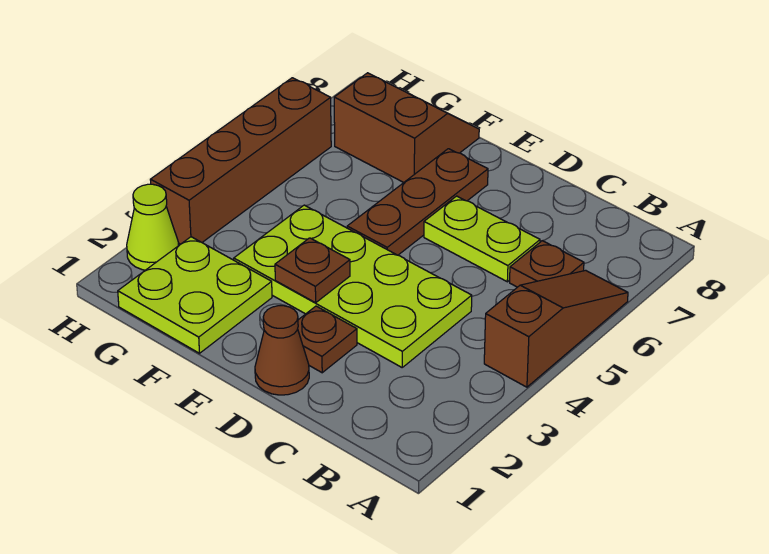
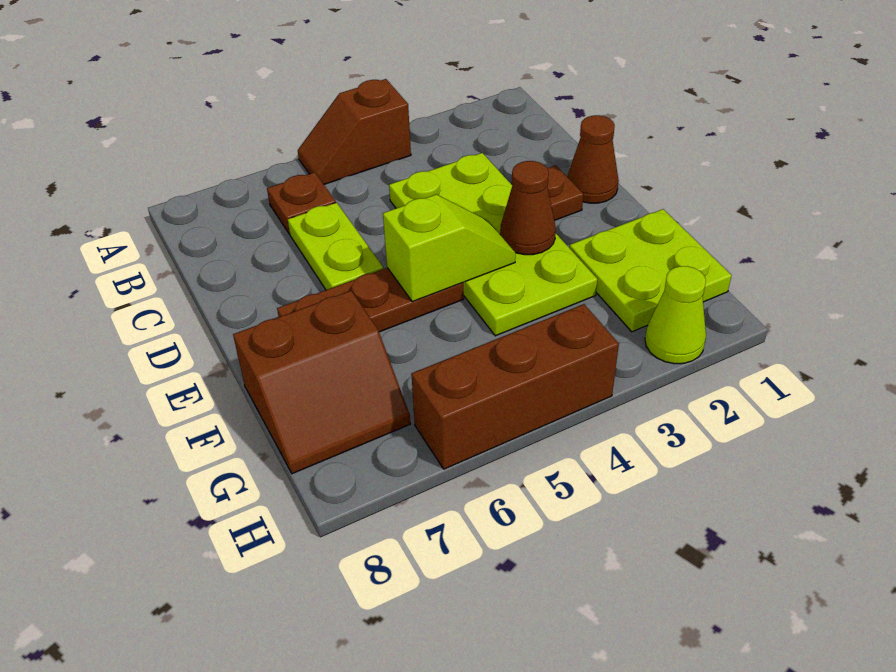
brown 1x3 slope [484,270,628,387] -> brown 1x2 slope [298,79,411,184]
brown 1x1 plate [275,238,350,303] -> brown 1x1 cone [500,161,556,255]
none -> lime 1x2 slope [383,194,516,302]
brown 2x2 slope [334,73,479,182] -> brown 2x2 slope turned to [233,291,410,474]
brown 1x4 brick [150,78,331,244] -> brown 1x3 brick [411,304,619,469]

